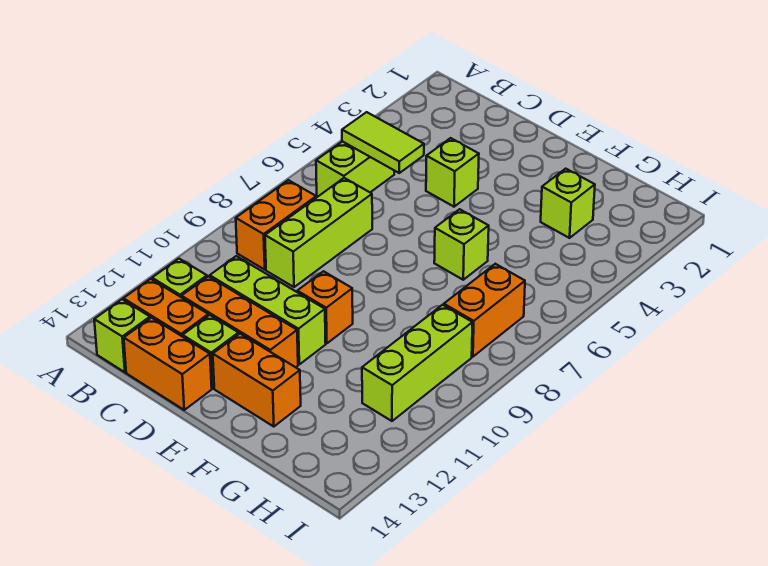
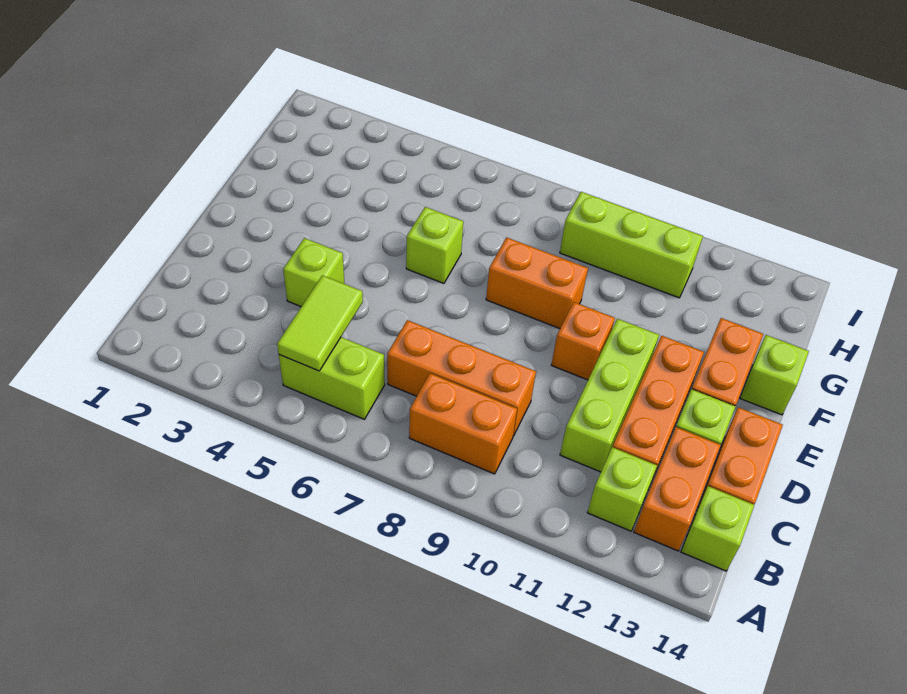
lime 1x3 brick [265,178,372,287] -> orange 1x3 brick [387,320,536,436]
lime 1x1 brick [541,169,595,238] -> lime 1x1 brick moved to [740,335,809,415]
orange 1x2 brick [444,264,525,357] -> orange 1x2 brick moved to [486,237,588,329]

